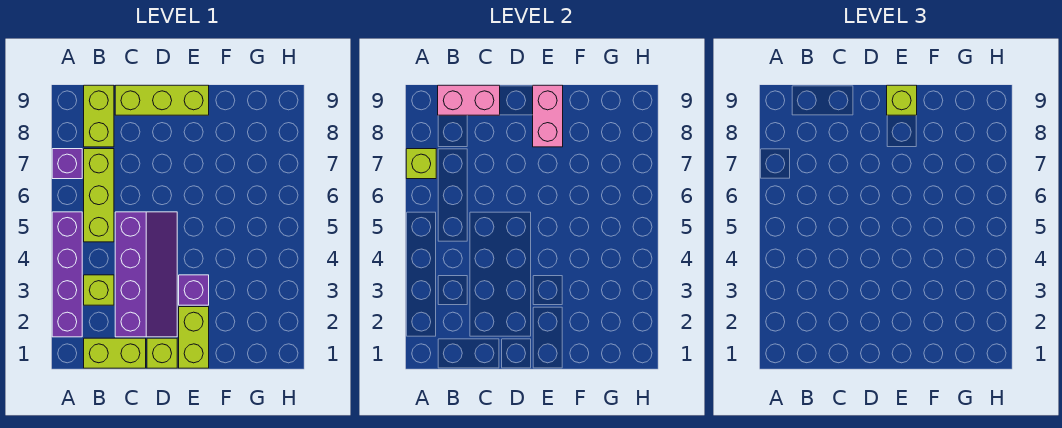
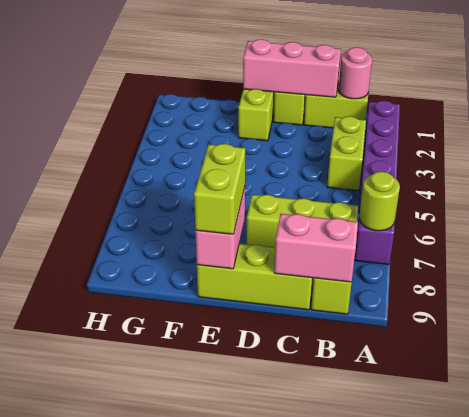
lime 1x1 brick [406,149,436,179] -> lime 1x1 round brick [359,172,400,231]
none -> pink 1x1 round brick [339,47,372,99]
lime 1x1 brick [84,275,114,305] -> lime 1x2 brick [327,116,366,191]
lime 1x3 brick [84,149,114,242] -> lime 1x3 brick turned to [247,195,358,247]
none -> pink 1x3 brick [243,39,341,97]
purple 2x4 slope [115,212,177,337] -> none
purple 1x1 brick [179,275,209,305] -> none
lime 1x1 brick [887,85,917,115] -> lime 1x2 brick [194,144,245,234]

